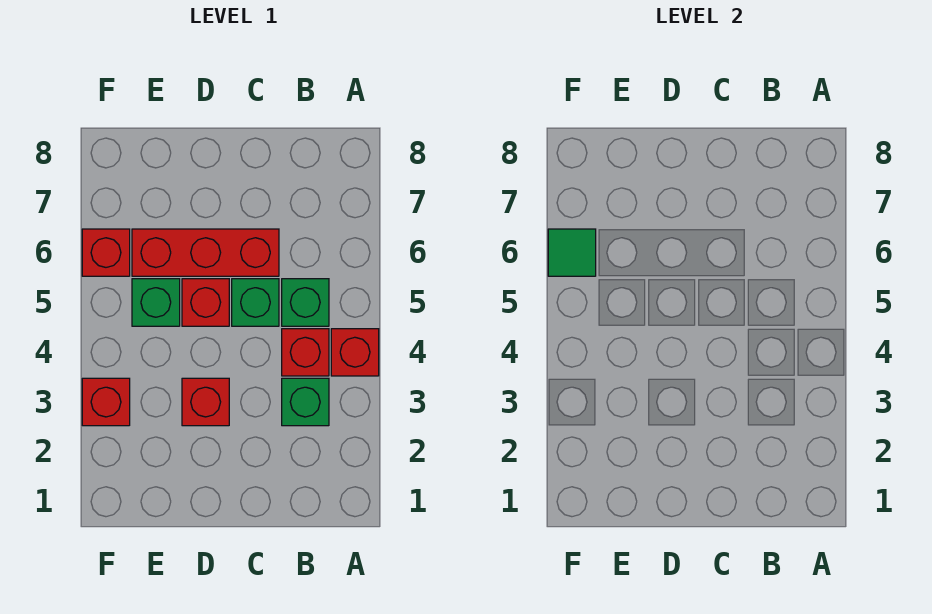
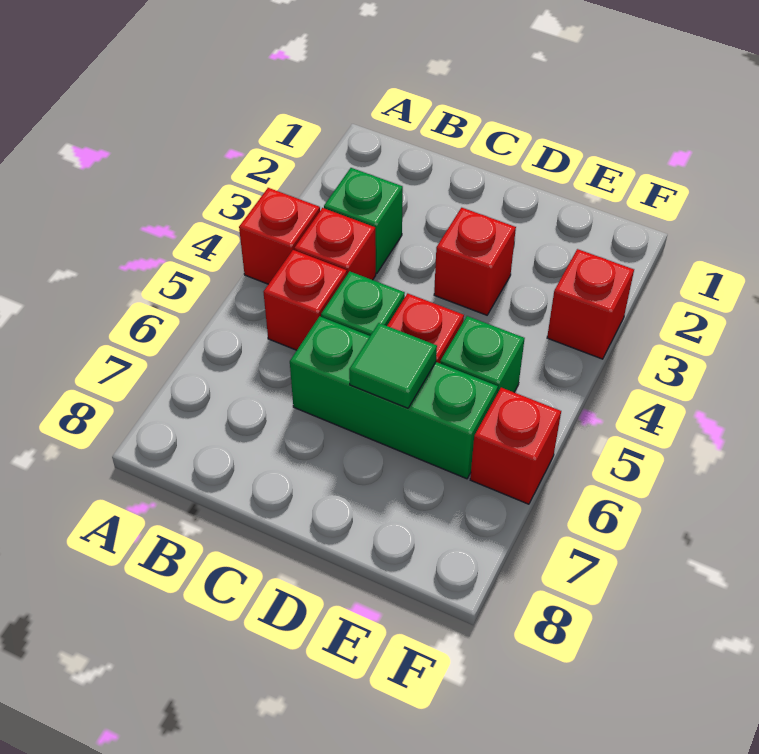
green 1x1 brick [282,279,329,326] -> red 1x1 brick [264,250,347,350]
red 1x3 brick [132,229,279,276] -> green 1x3 brick [290,316,498,479]
green 1x1 tile [548,229,596,276] -> green 1x1 tile moved to [349,323,437,408]

